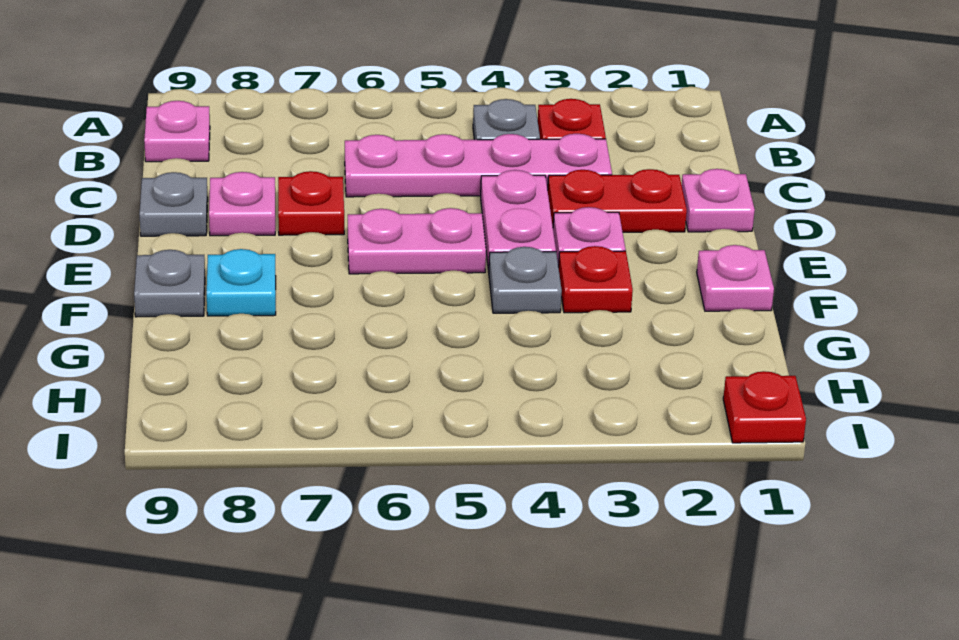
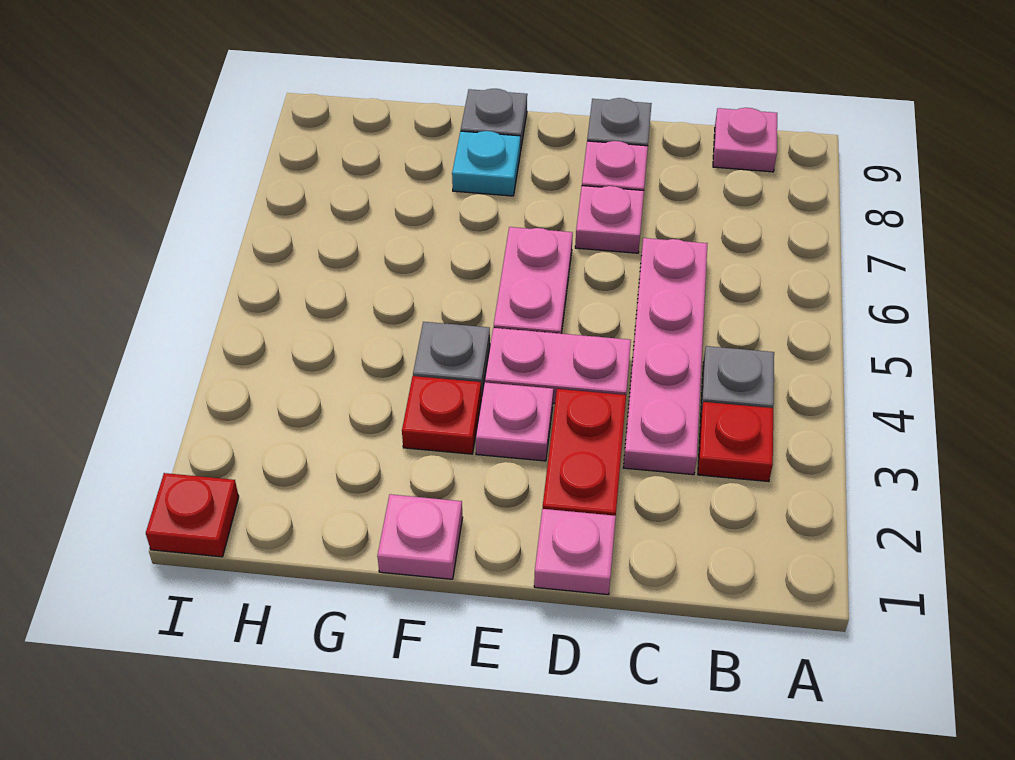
red 1x1 plate [278,171,344,235] -> pink 1x1 plate [575,186,644,253]

